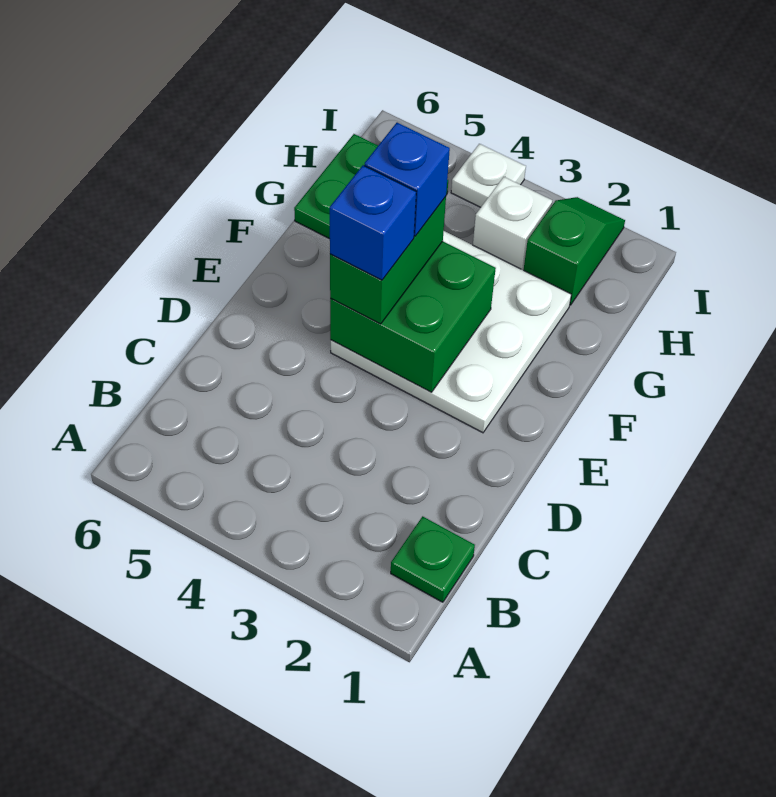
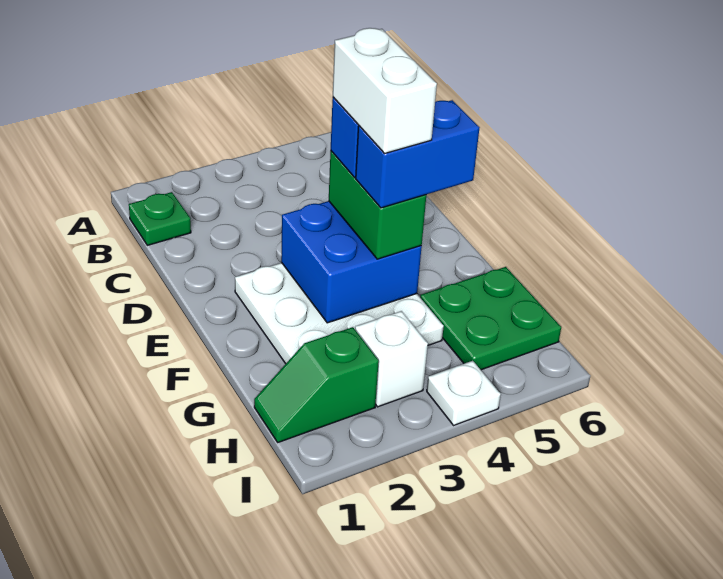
green 2x2 brick [330,241,496,392] -> blue 2x2 brick [281,201,422,323]
none -> white 1x2 brick [333,28,437,153]
blue 1x1 brick [364,123,450,236] -> blue 1x2 brick [356,100,480,208]
green 1x2 slope [524,197,625,305] -> green 1x2 slope turned to [254,327,379,442]

